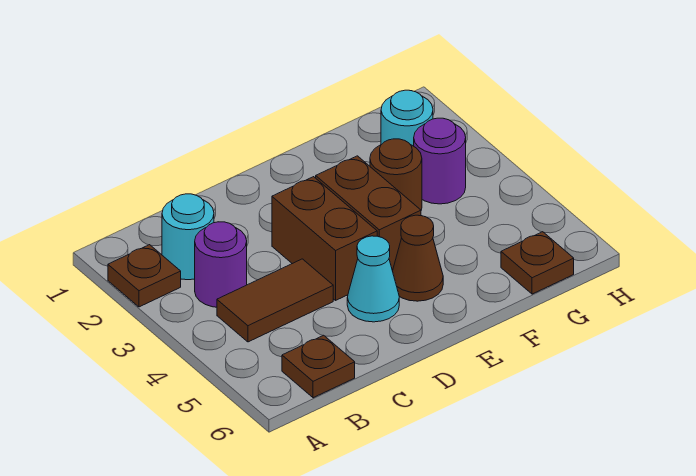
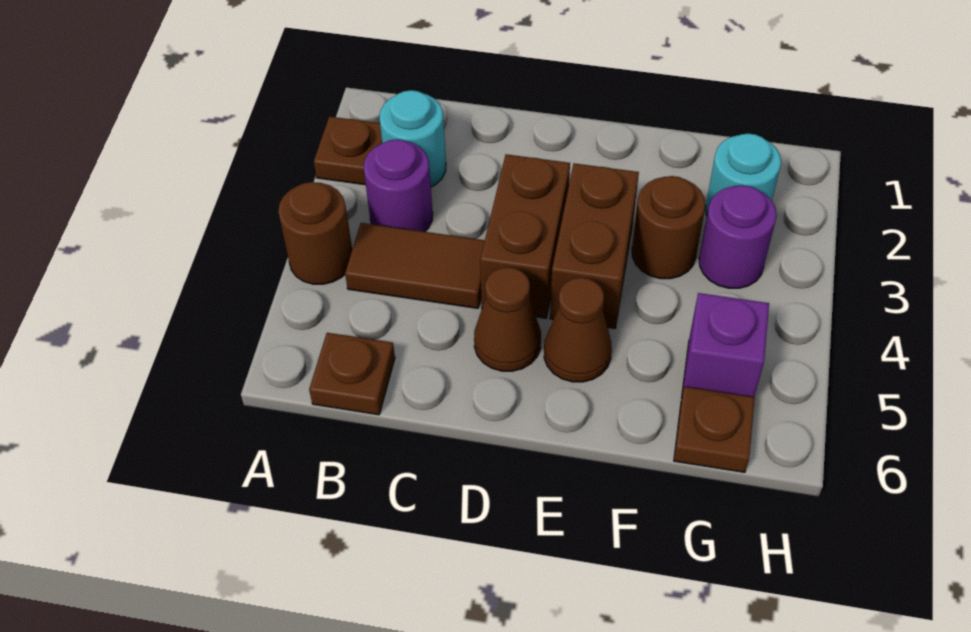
none -> brown 1x1 round brick [278,182,352,284]
cyan 1x1 cone [347,236,399,322] -> brown 1x1 cone [474,267,541,371]
none -> purple 1x1 brick [682,293,769,397]

